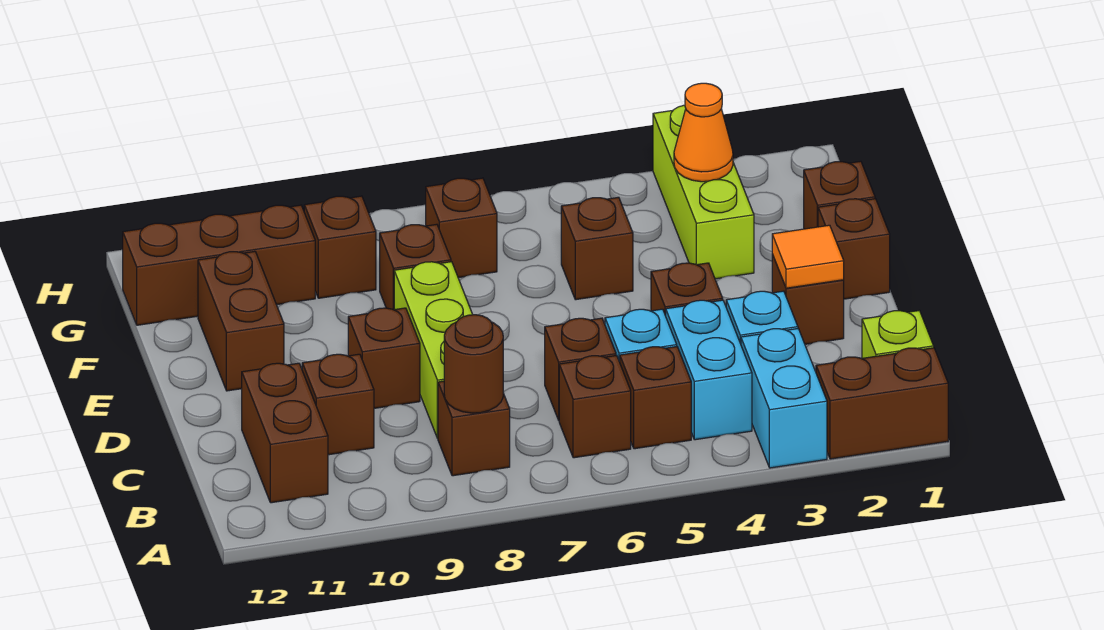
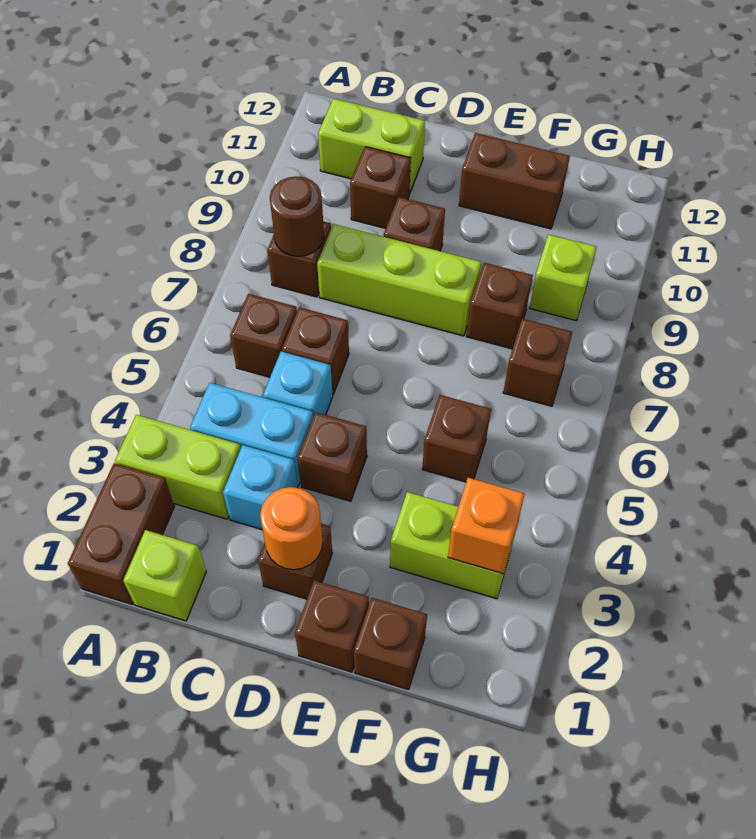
cyan 1x2 brick [741,329,827,468] -> lime 1x2 brick [115,415,241,519]
brown 1x1 brick [620,347,691,449] -> none
brown 1x2 brick [242,363,328,503] -> lime 1x2 brick [318,99,425,194]
orange 1x1 tile [772,225,844,288] -> orange 1x1 round brick [260,487,323,570]
lime 1x3 brick [653,105,754,279] -> lime 1x2 brick [390,492,516,599]
orange 1x1 cone [674,83,733,182] -> orange 1x1 brick [448,478,525,574]
brown 1x1 brick [304,196,376,298] -> lime 1x1 brick [530,234,597,321]
brown 1x3 brick [123,205,315,325] -> none

